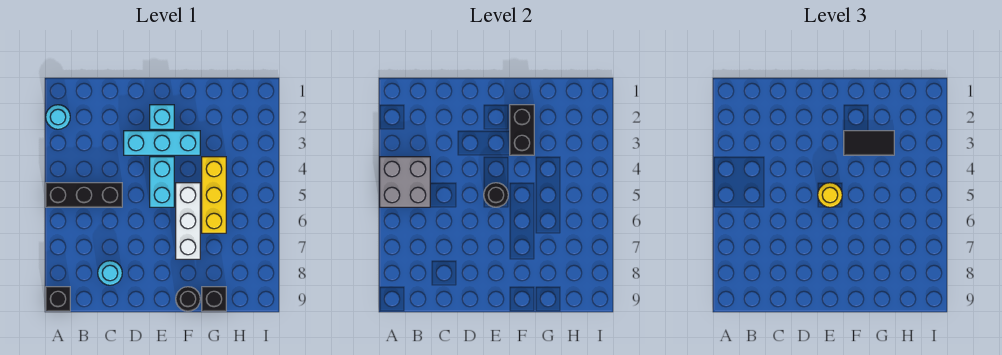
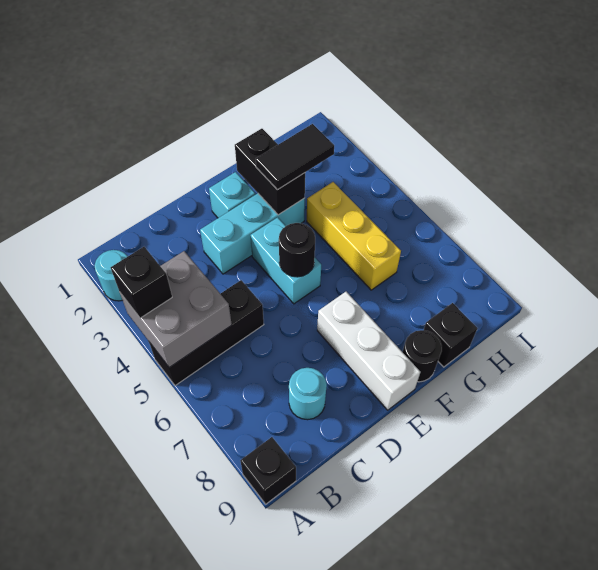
none -> black 1x1 brick [111,247,172,318]
yellow 1x1 round brick [818,183,842,207] -> none
white 1x3 brick [176,183,200,259] -> white 1x3 brick moved to [317,292,420,410]

